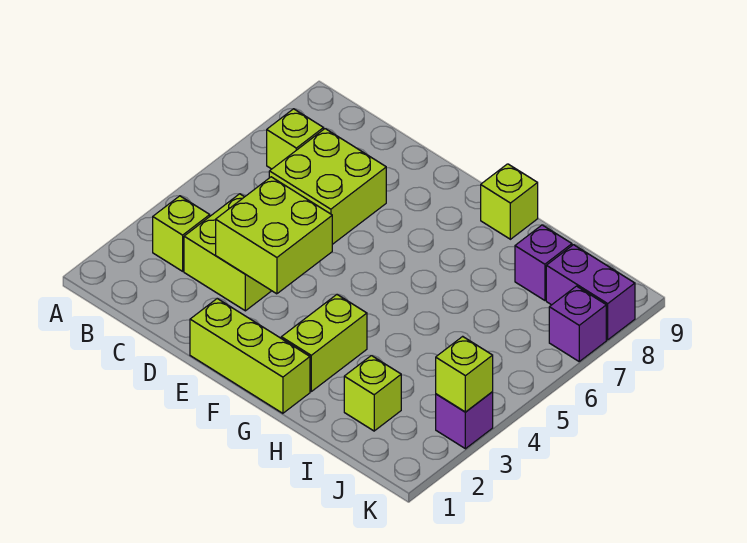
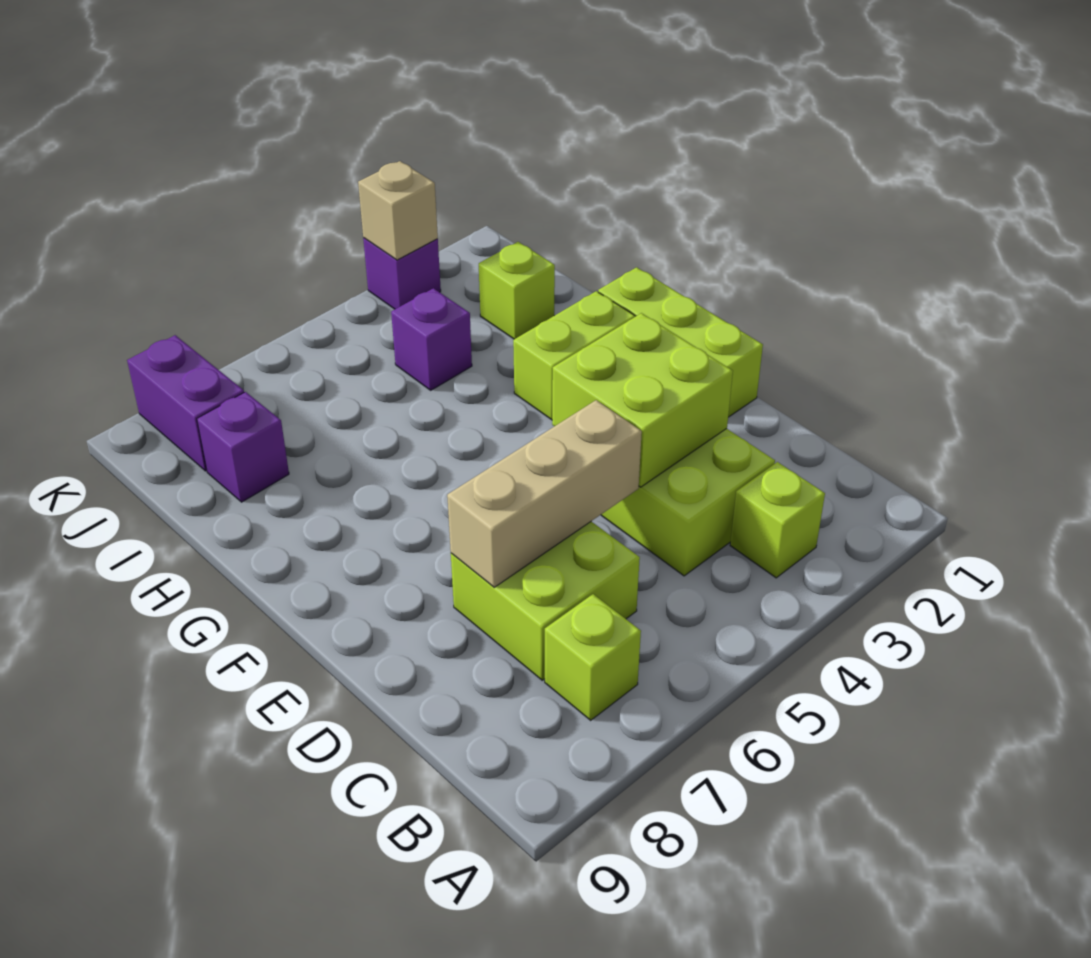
none -> tan 1x3 brick [447,400,642,587]
lime 1x1 brick [481,164,538,239] -> none
lime 1x1 brick [436,336,493,412] -> tan 1x1 brick [358,161,438,260]
purple 1x1 brick [549,286,606,361] -> purple 1x1 brick moved to [391,288,472,390]

